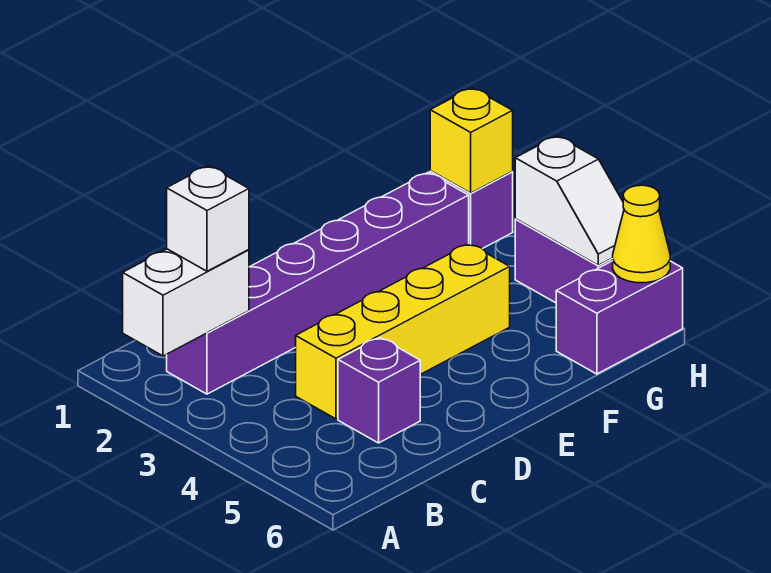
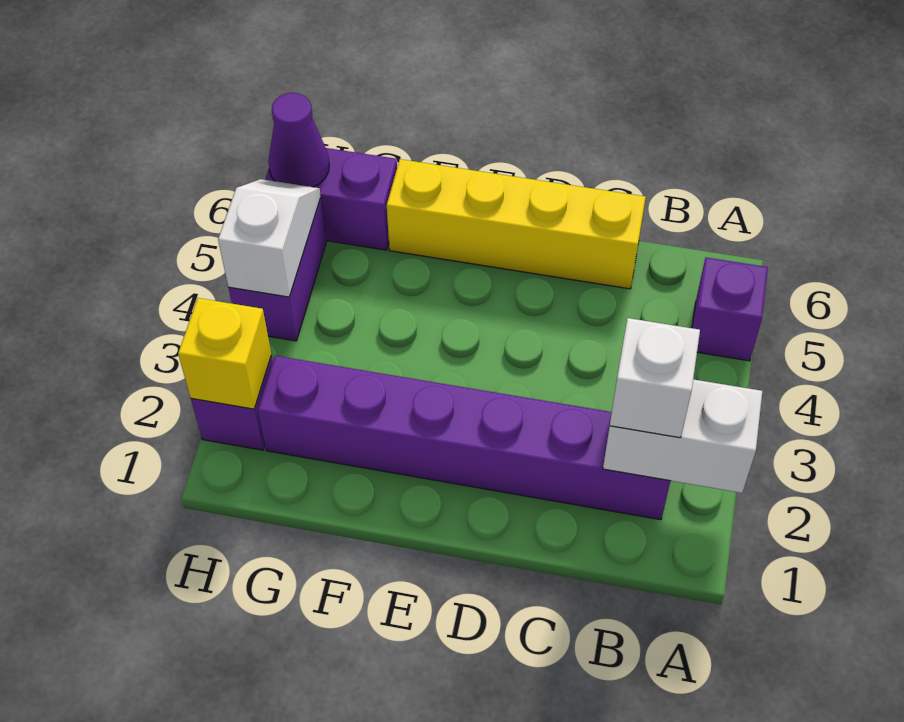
yellow 1x4 brick [296,244,510,419] -> yellow 1x4 brick moved to [387,159,646,289]
purple 1x1 brick [338,338,420,443] -> purple 1x1 brick moved to [692,257,768,361]
yellow 1x1 cone [613,185,670,283] -> purple 1x1 cone [268,93,329,187]

